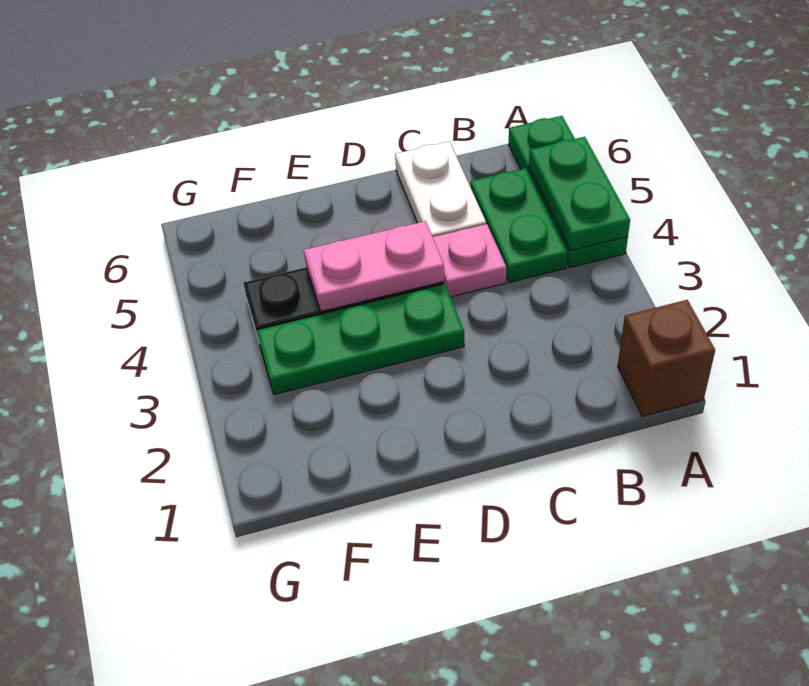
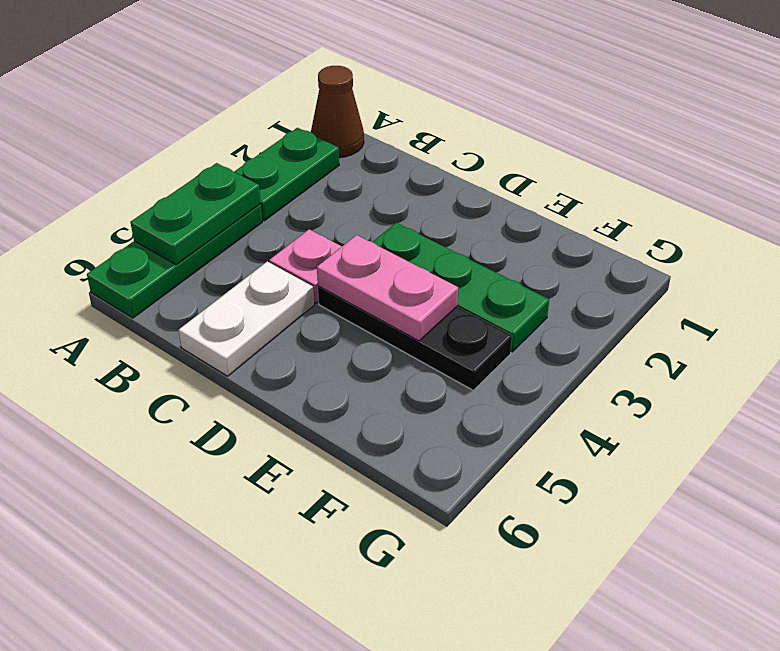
brown 1x1 brick [618,300,715,416] -> brown 1x1 cone [311,66,364,157]
green 1x2 plate [471,168,568,282] -> green 1x2 plate moved to [234,128,339,221]

